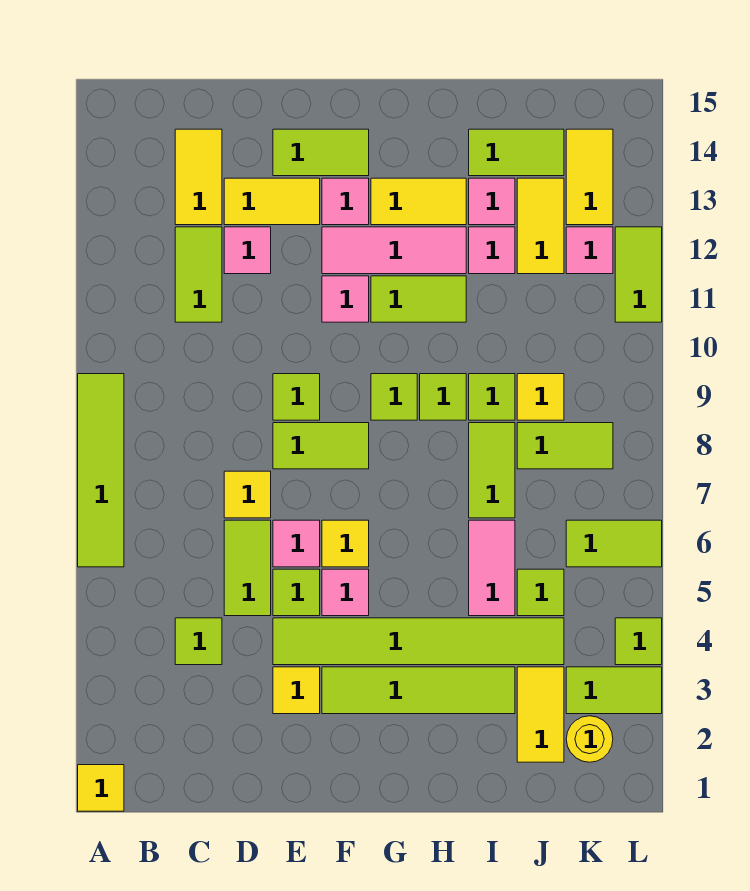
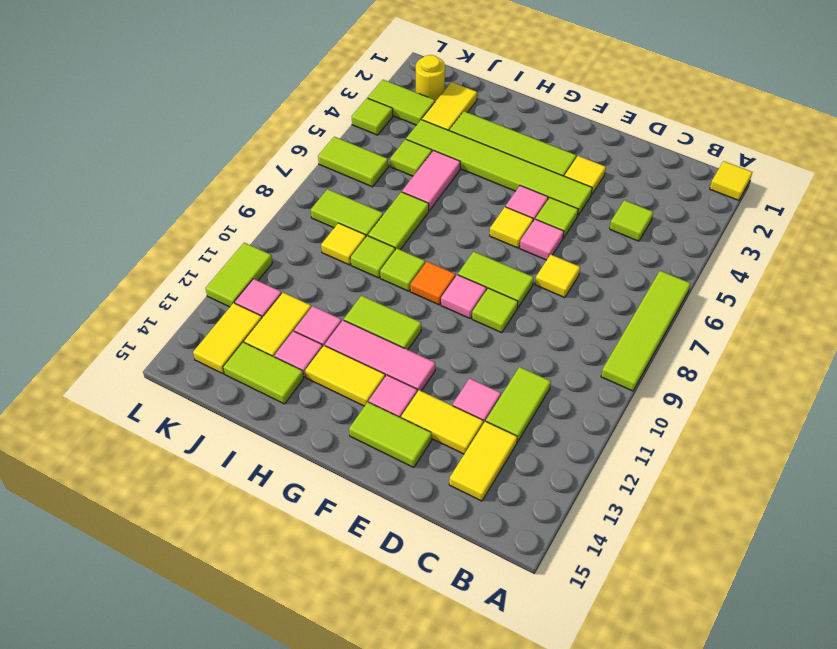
lime 1x2 tile [224,520,271,616] -> none
pink 1x1 tile [322,276,369,322] -> pink 1x1 tile moved to [441,275,487,318]
lime 1x1 tile [371,374,417,420] -> orange 1x1 tile [410,262,456,305]

